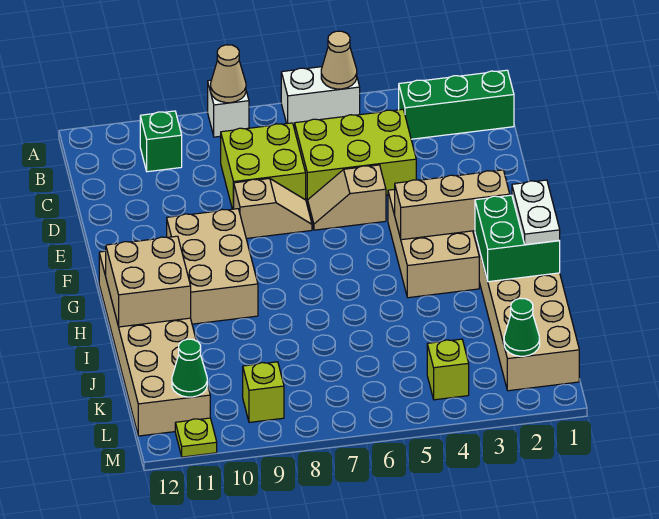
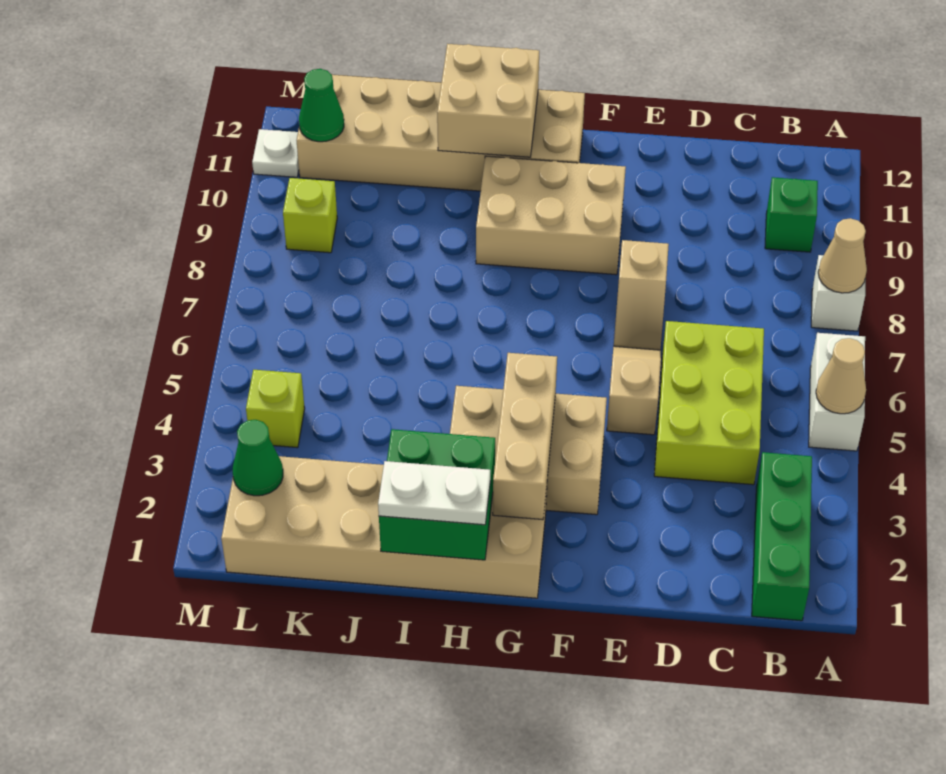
lime 2x2 brick [221,123,306,209] -> none
lime 1x1 plate [175,418,217,457] -> white 1x1 plate [252,129,299,177]

